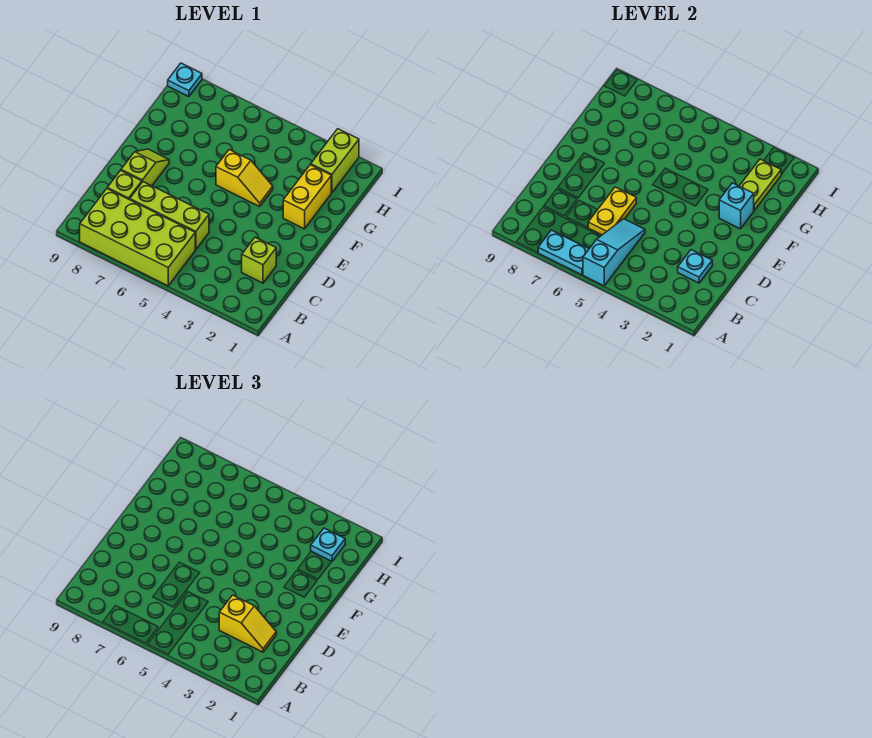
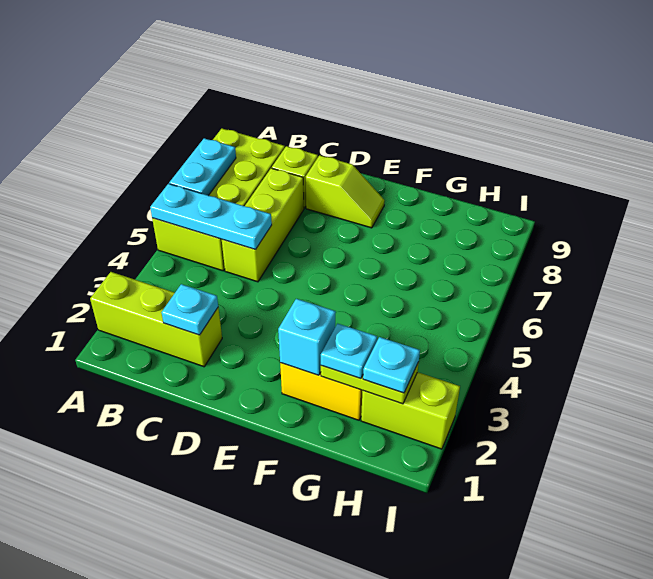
cyan 1x3 slope [583,219,645,286] -> cyan 1x3 plate [150,184,272,250]
lime 1x1 brick [242,237,276,283] -> lime 1x3 brick [90,272,222,367]
yellow 1x2 slope [219,595,276,652] -> none
yellow 1x2 plate [588,187,636,235] -> none
yellow 1x2 slope [216,150,273,206] -> none
cyan 1x1 plate [168,63,202,97] -> cyan 1x1 plate moved to [321,324,377,379]

